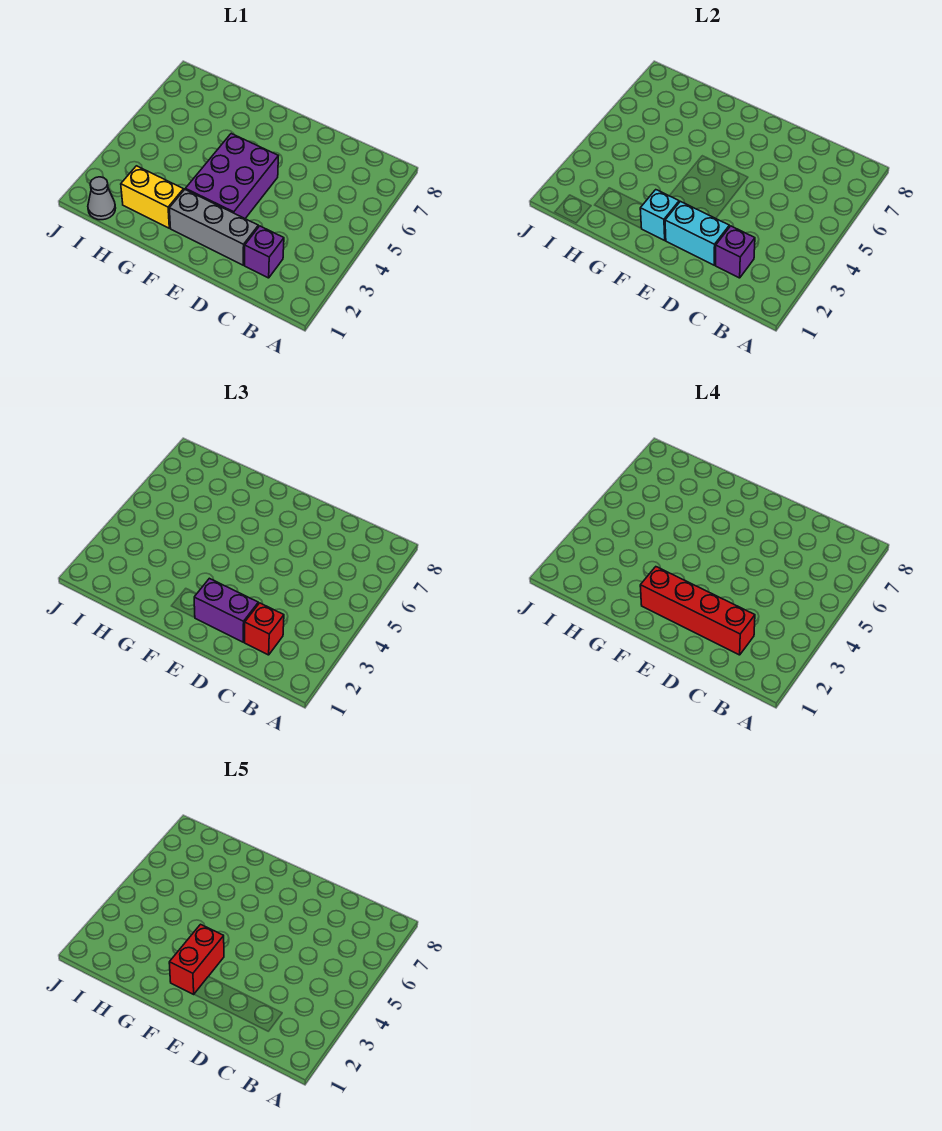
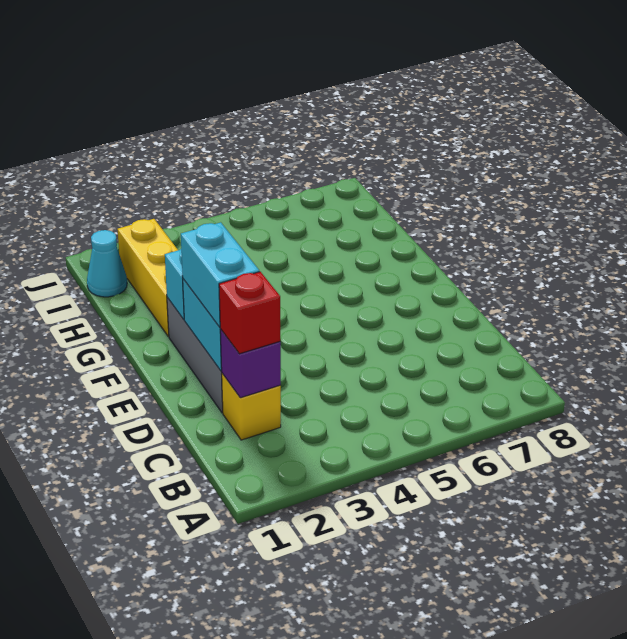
purple 1x1 brick [245,226,284,278] -> yellow 1x1 brick [222,374,281,440]
red 1x4 brick [640,567,755,655] -> none
purple 1x2 brick [194,578,258,642] -> cyan 1x2 brick [181,222,260,327]
purple 2x3 brick [185,134,278,218] -> none
red 1x2 brick [169,924,224,994] -> none
yellow 1x2 brick [121,166,184,228] -> yellow 1x3 brick [117,219,178,337]
grey 1x1 cone [88,177,116,220] -> cyan 1x1 cone [87,230,127,297]

